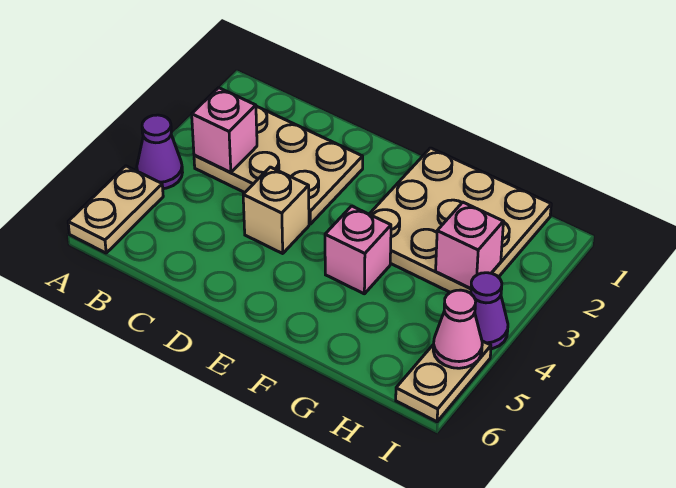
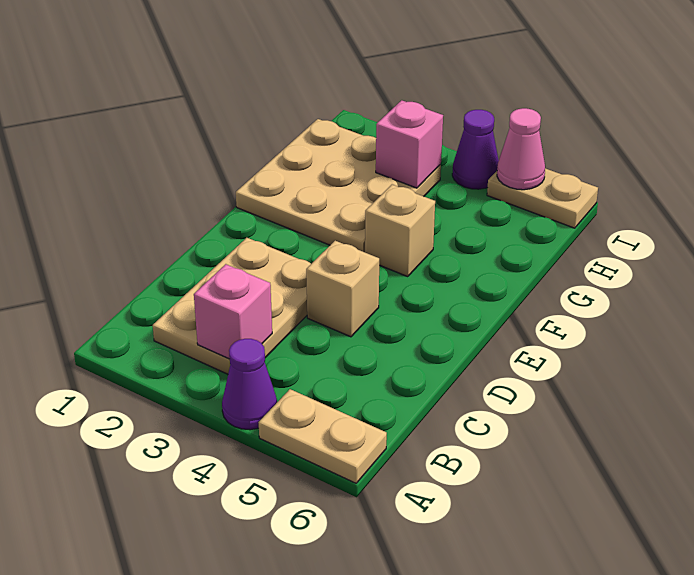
pink 1x1 brick [325,206,391,294] -> tan 1x1 brick [365,185,435,277]

